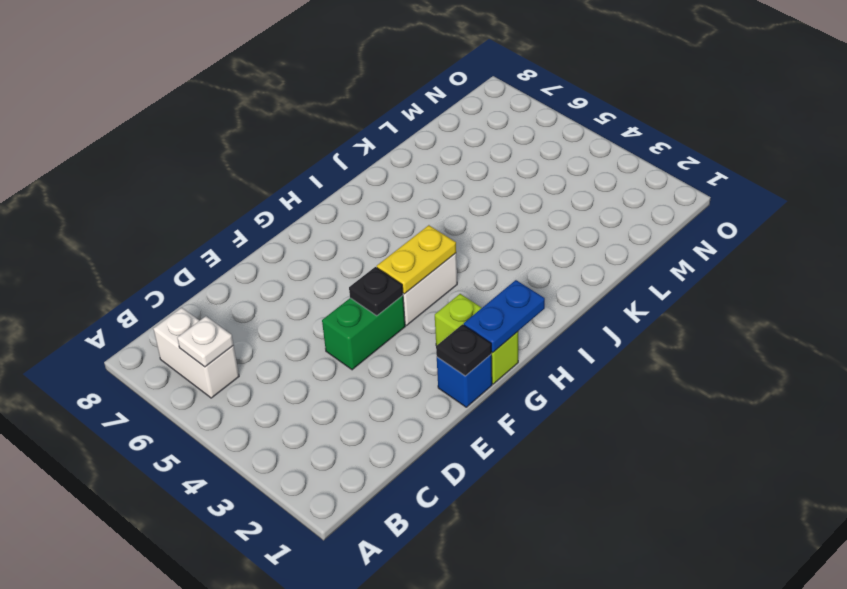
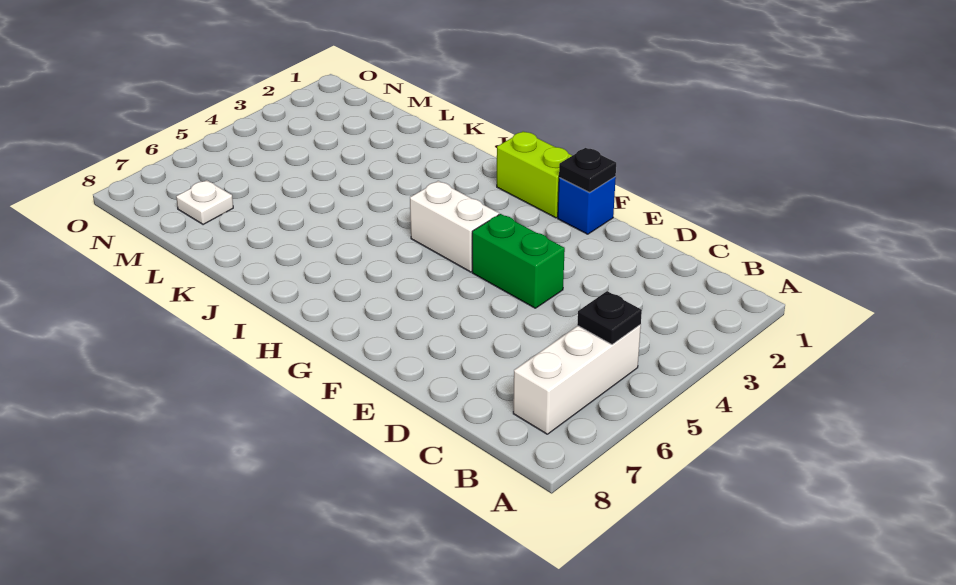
white 1x2 brick [153,308,239,398] -> white 1x3 brick [513,325,641,434]
white 1x1 plate [177,316,233,367] -> white 1x1 plate moved to [176,180,233,225]
black 1x1 plate [349,267,403,316] -> black 1x1 plate moved to [577,291,642,345]
lime 1x2 brick [435,294,518,384] -> lime 1x2 brick turned to [497,131,572,218]
blue 1x2 plate [464,280,545,353] -> none
yellow 1x2 plate [377,225,456,294] -> none

